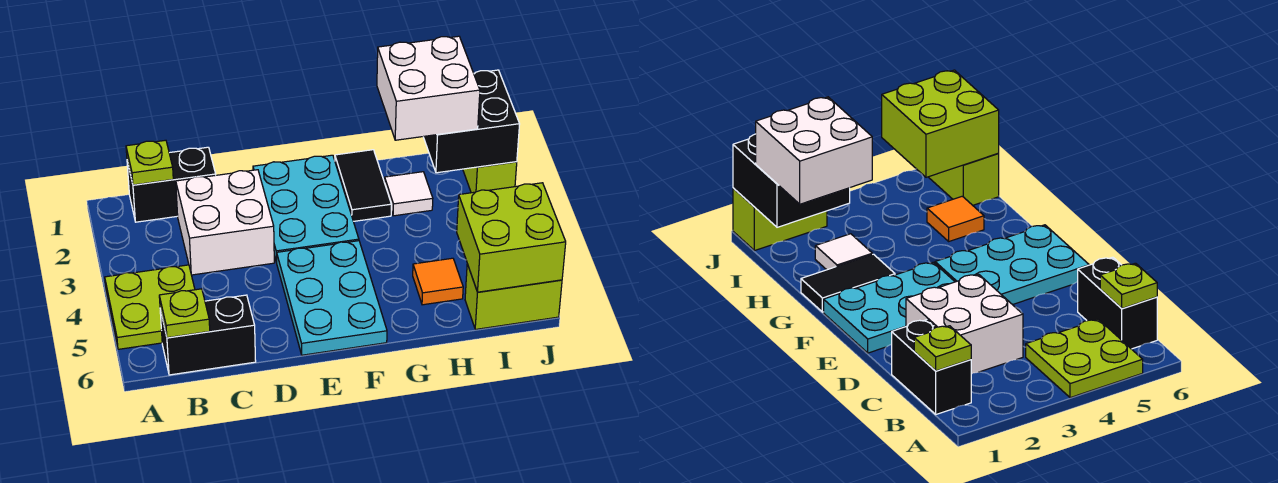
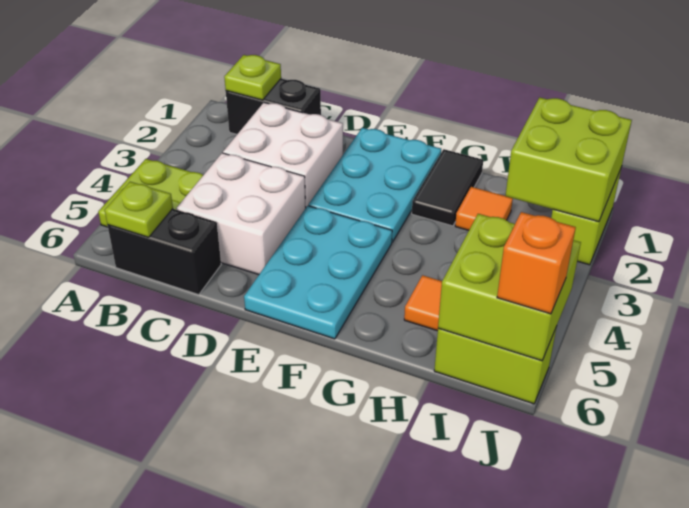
white 2x2 brick [377,36,480,140] -> white 2x2 brick moved to [176,153,306,275]
white 1x1 tile [385,172,433,216] -> orange 1x1 tile [455,187,513,230]
black 2x2 brick [423,70,520,173] -> lime 2x2 brick [505,97,632,222]
none -> orange 1x1 brick [497,212,576,314]

